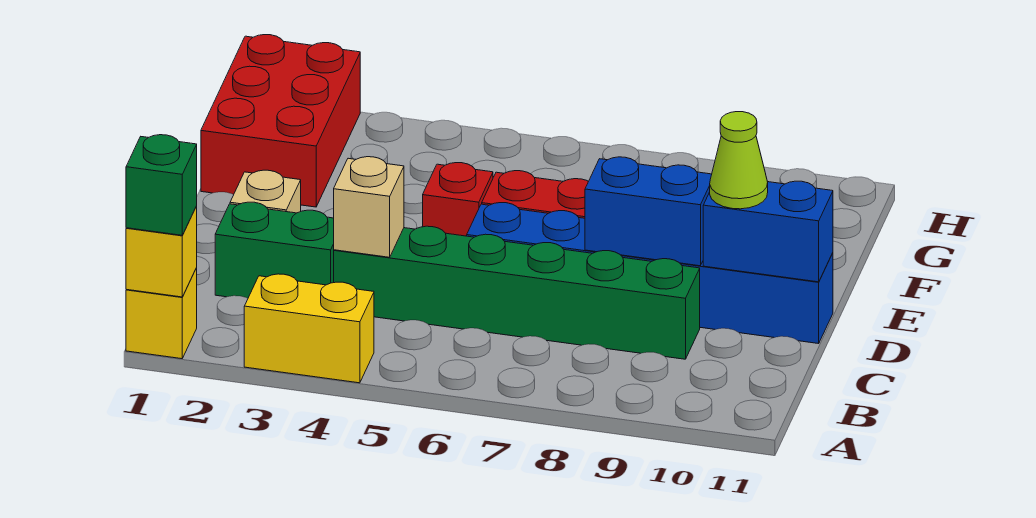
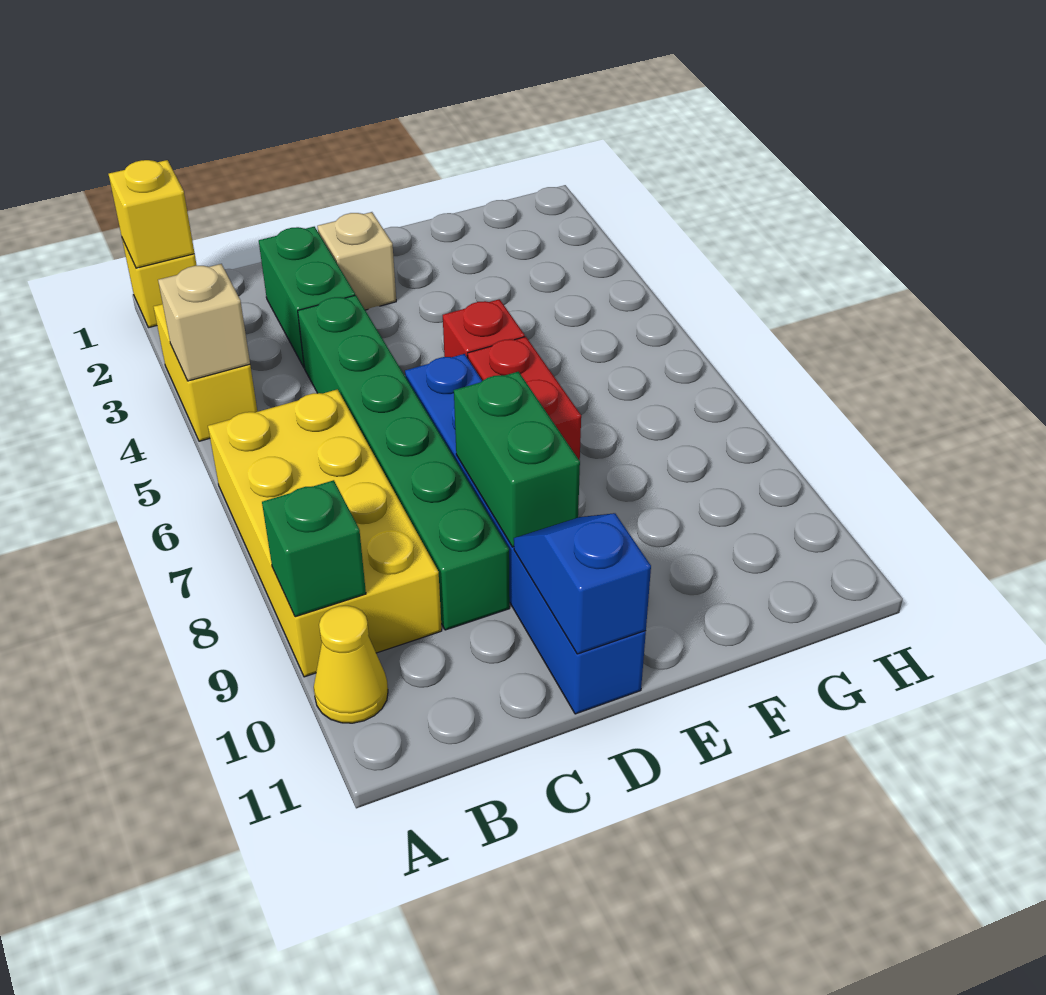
green 1x1 brick [126,135,197,235] -> green 1x1 brick moved to [262,480,366,617]
none -> yellow 2x4 brick [208,389,442,677]
none -> yellow 1x1 cone [314,606,388,723]
tan 1x1 brick [334,157,404,257] -> tan 1x1 brick moved to [158,264,250,381]
blue 1x2 brick [585,157,712,266] -> green 1x2 brick [454,372,580,547]
blue 1x2 brick [703,181,833,282] -> blue 1x2 slope [514,513,651,654]
lime 1x1 cone [710,112,768,209] -> none
red 2x3 brick [201,35,360,207] -> none

